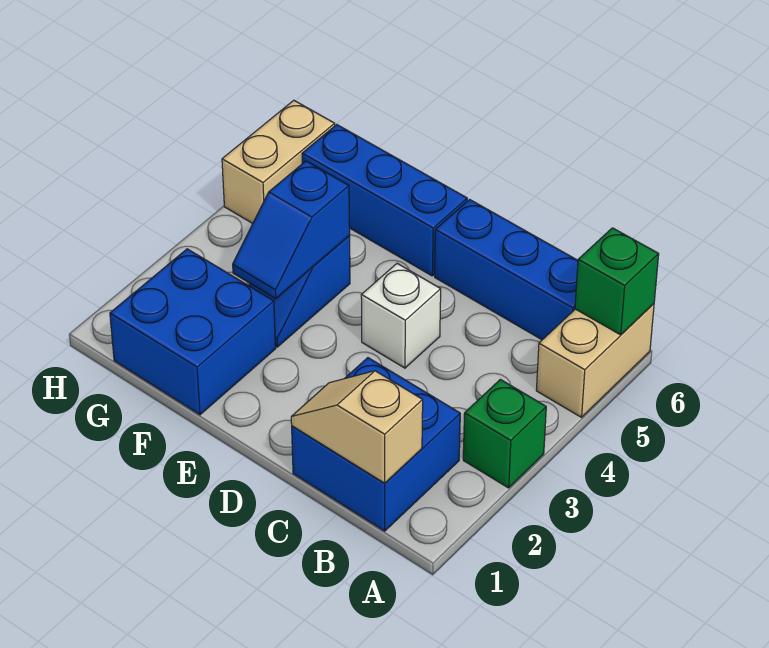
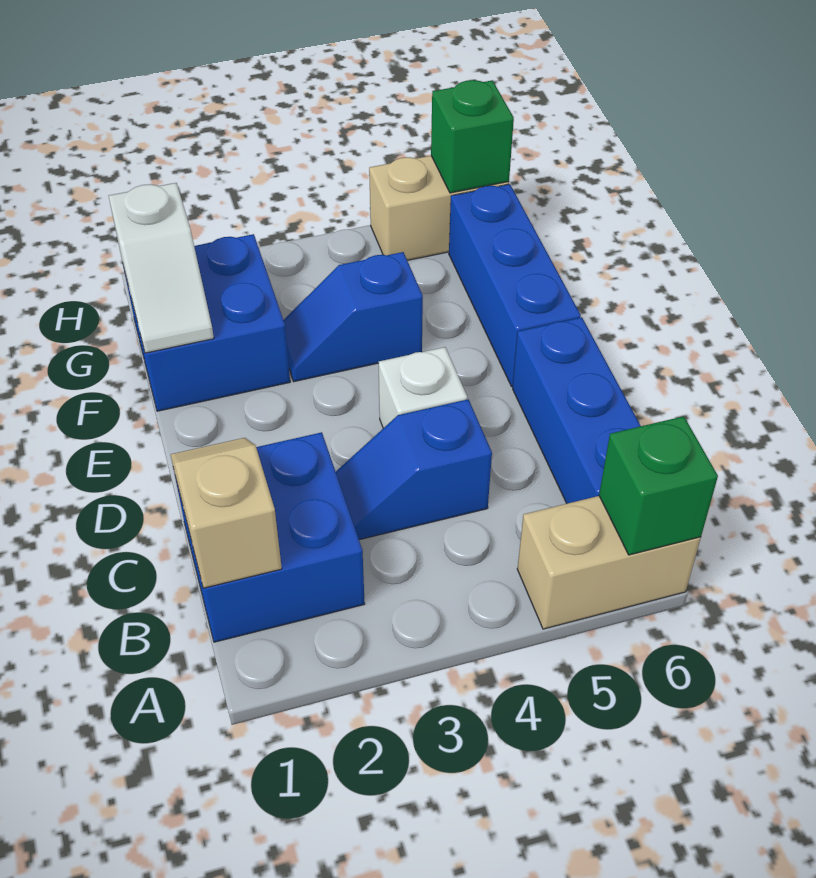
green 1x1 brick [463,379,546,488] -> green 1x1 brick moved to [431,80,514,193]
none -> white 1x2 slope [109,183,214,353]
blue 1x2 slope [233,161,350,299] -> blue 1x2 slope moved to [336,399,492,540]

